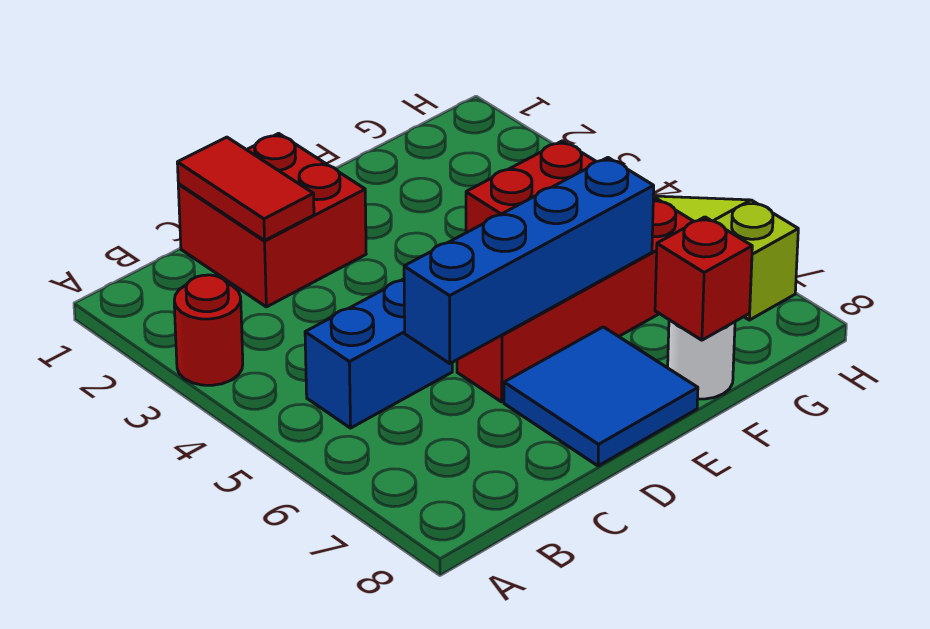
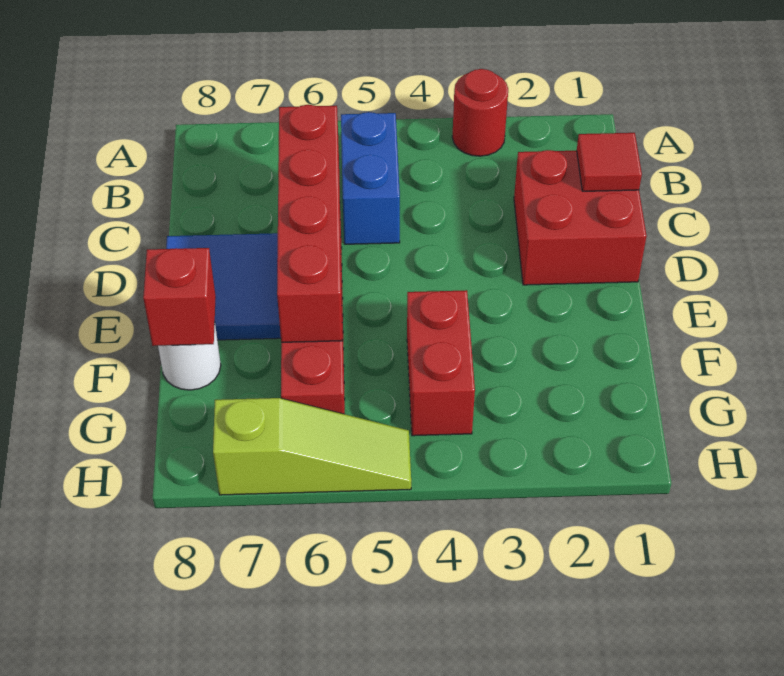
red 1x2 tile [177,137,314,240] -> red 1x1 tile [577,133,642,191]
blue 1x4 brick [404,158,654,363] -> red 1x4 brick [277,105,343,342]

